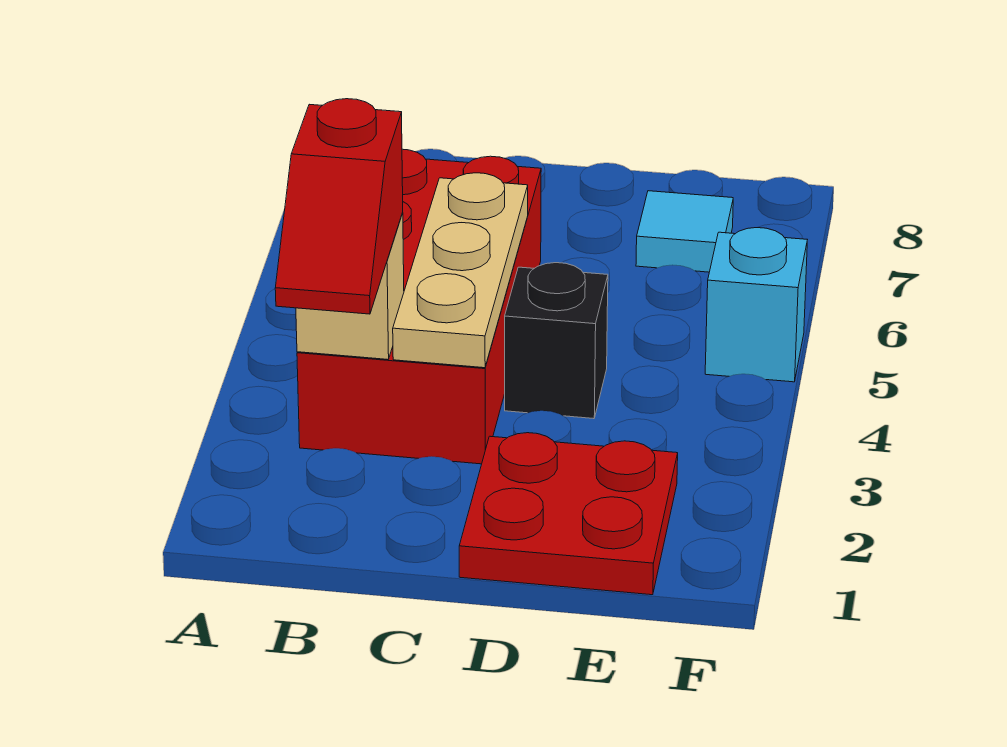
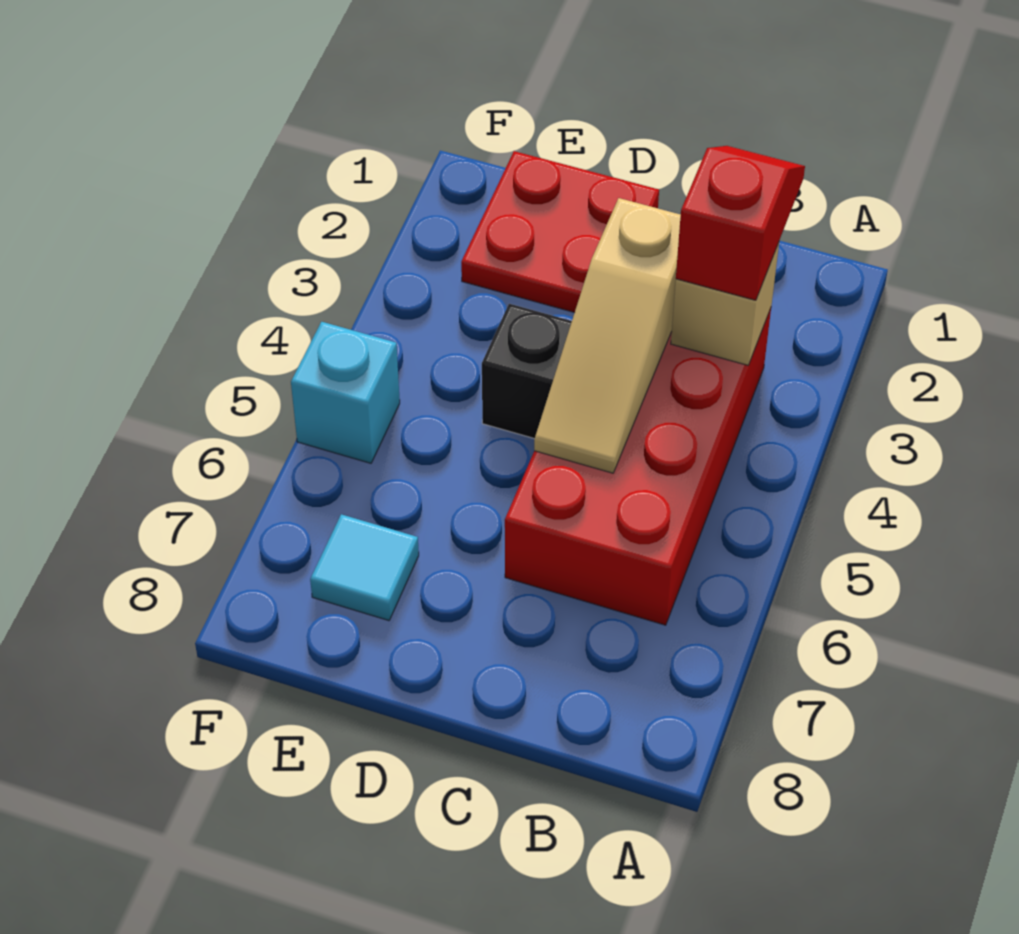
tan 1x3 plate [393,173,528,368] -> tan 1x3 slope [534,198,681,473]

